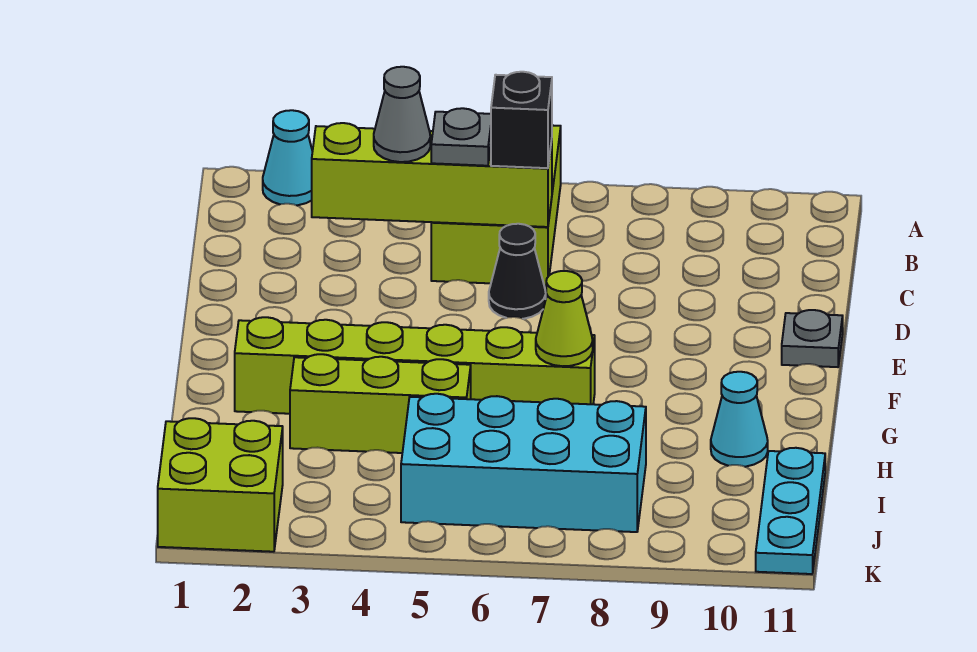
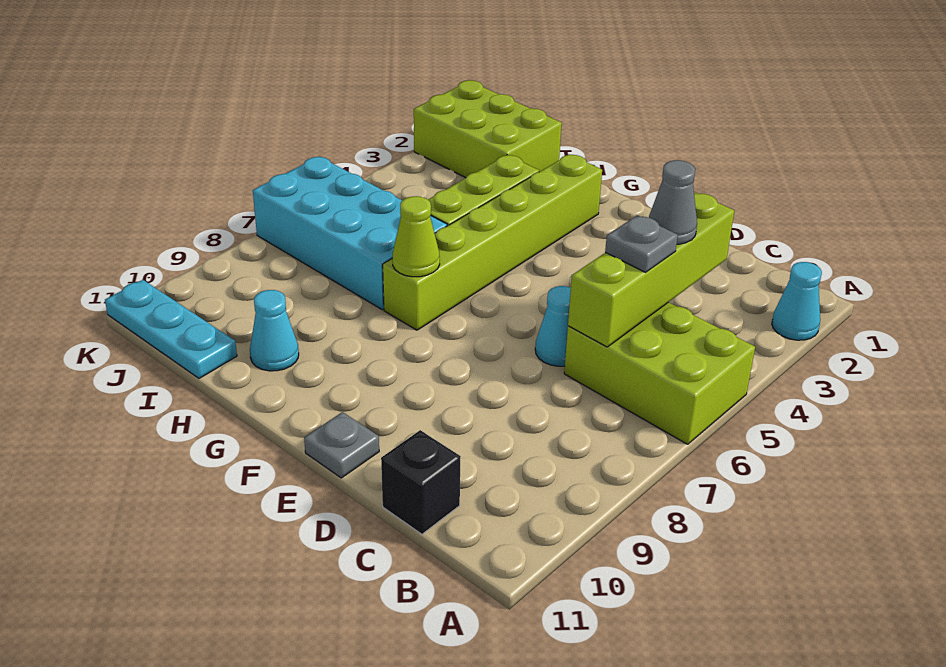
black 1x1 brick [491,72,552,168] -> black 1x1 brick moved to [381,430,461,534]
black 1x1 cone [489,224,546,319] -> cyan 1x1 cone [535,286,571,366]
cyan 2x4 brick [401,394,646,532] -> cyan 2x4 brick turned to [253,157,447,310]
lime 2x2 brick [158,418,283,552] -> lime 2x3 brick [414,80,562,178]

